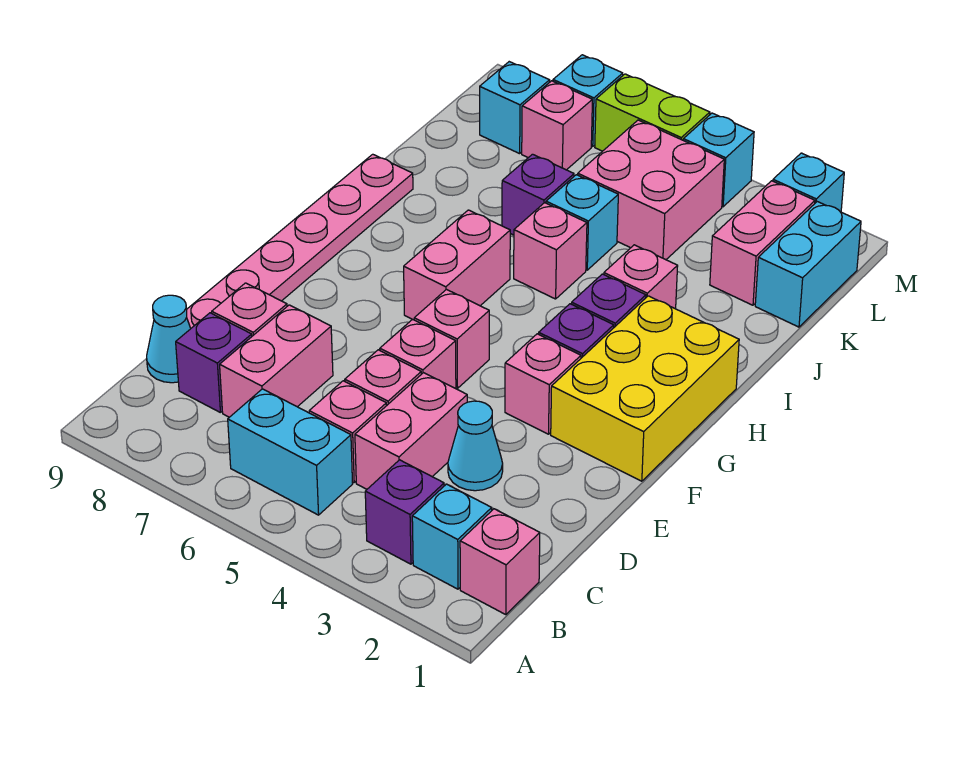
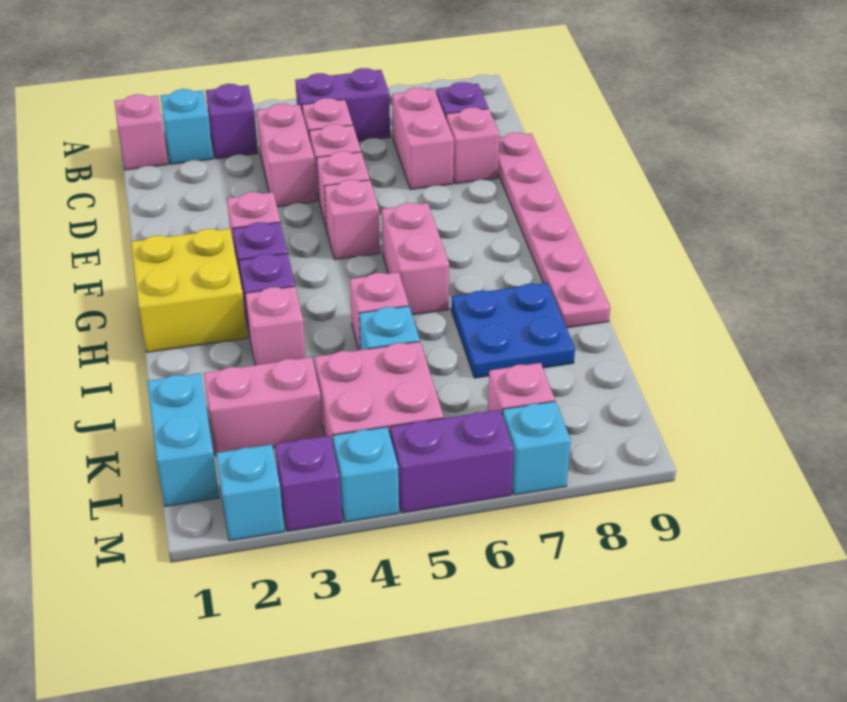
cyan 1x2 brick [228,389,353,515] -> purple 1x2 brick [295,68,390,141]
cyan 1x1 cone [147,295,191,383] -> none
cyan 1x1 cone [448,401,503,491] -> none
yellow 2x3 brick [551,296,739,481] -> yellow 2x2 brick [131,229,247,352]
none -> blue 2x2 plate [451,283,575,378]
purple 1x1 brick [502,154,574,235] -> purple 1x1 brick moved to [275,436,342,531]
pink 1x2 brick [710,181,815,305] -> pink 1x2 brick turned to [204,357,323,456]
cyan 1x1 brick [480,62,550,154] -> none
lime 1x2 brick [595,74,710,151] -> purple 1x2 brick [390,410,514,513]

